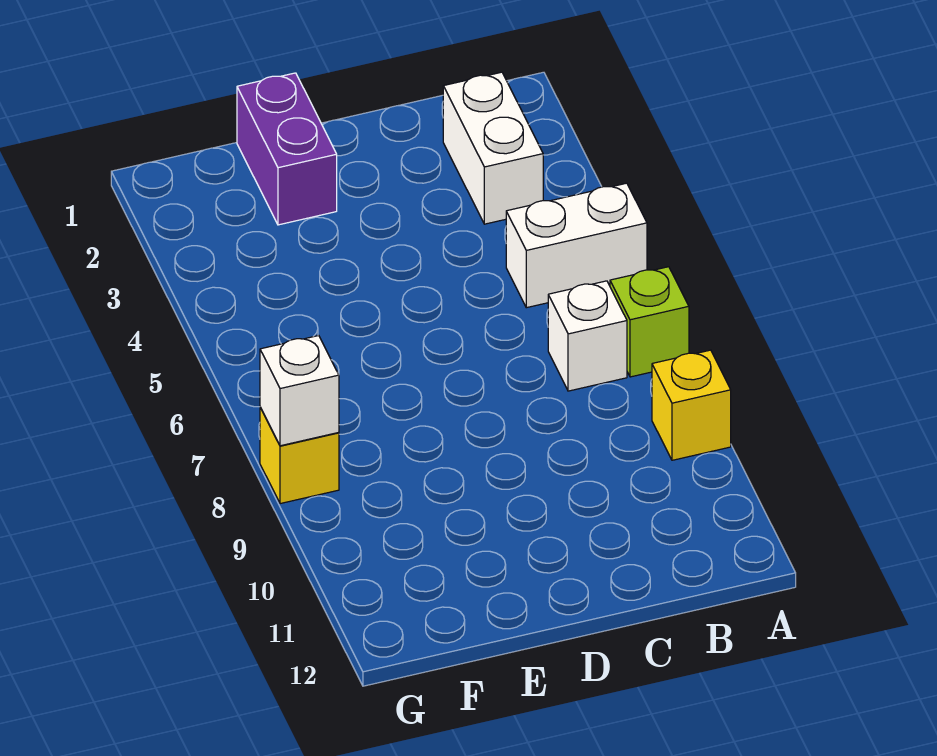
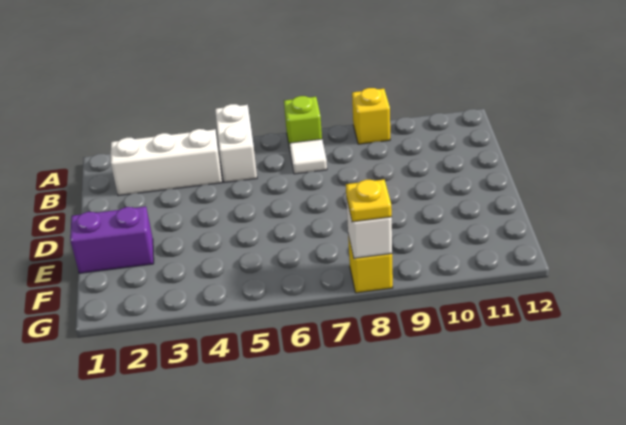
white 1x2 brick [443,72,543,224] -> white 1x3 brick [111,129,222,196]
white 1x1 brick [548,281,627,391] -> white 1x1 tile [289,139,327,174]
none -> yellow 1x1 plate [346,180,392,222]

